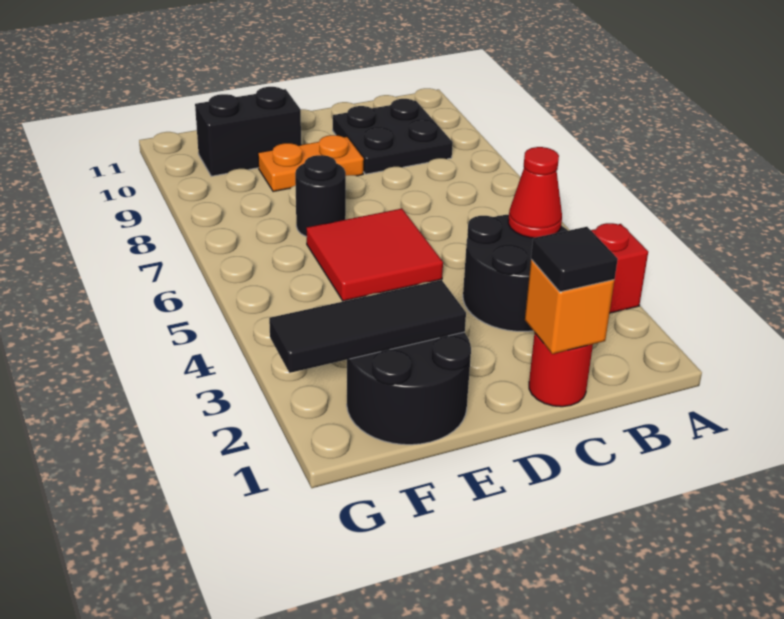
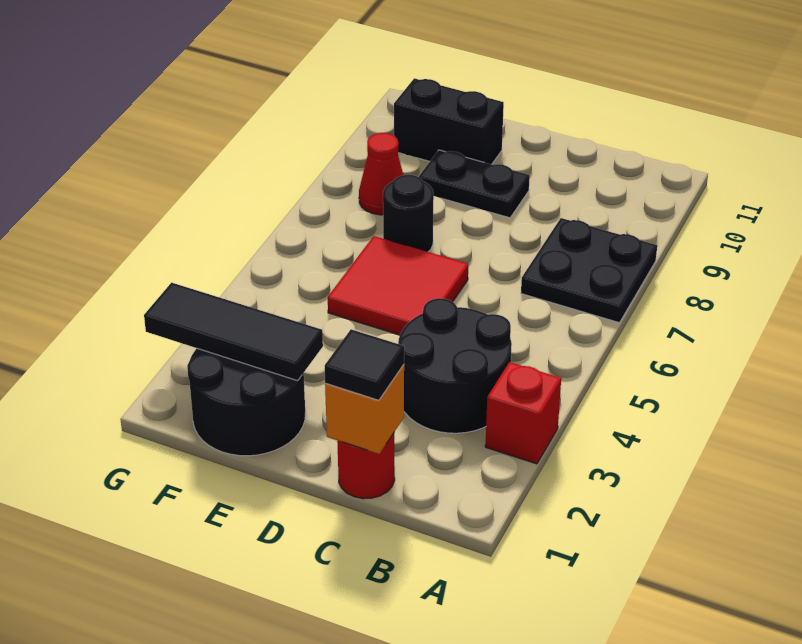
red 1x1 cone [508,147,562,238] -> red 1x1 cone moved to [359,133,403,215]
black 2x2 plate [333,99,453,174] -> black 2x2 plate moved to [521,218,657,323]
orange 1x2 plate [258,135,364,192] -> black 1x2 plate [419,150,530,218]

